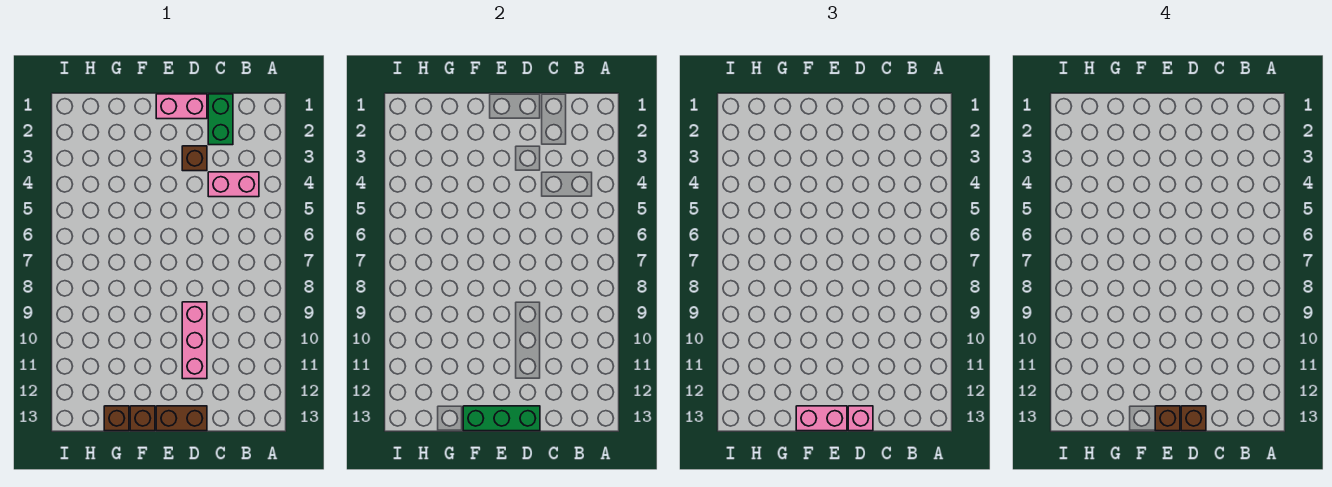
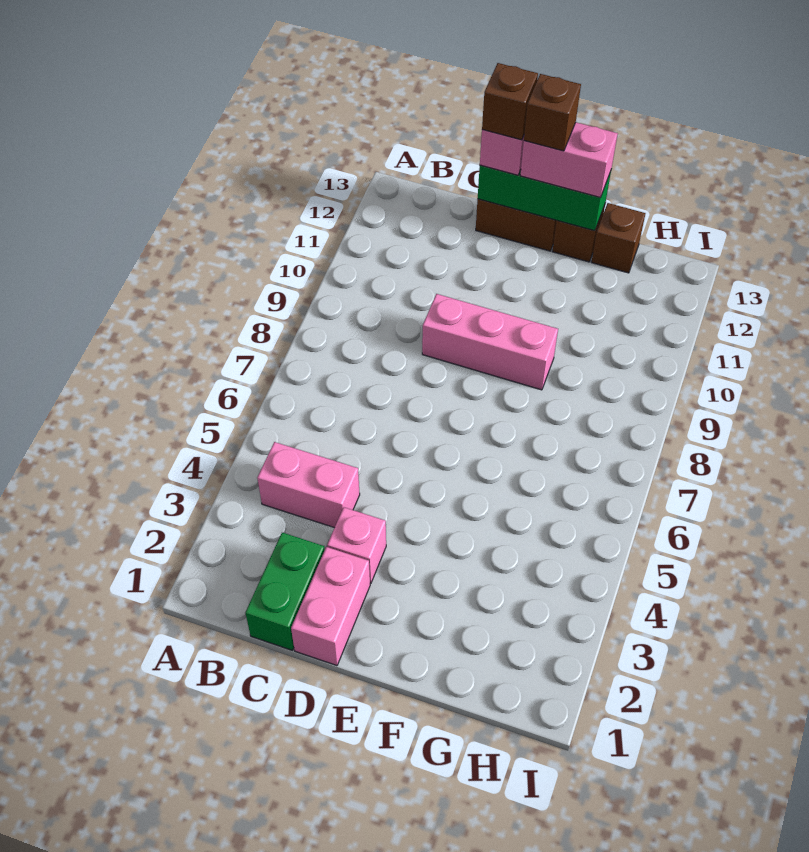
pink 1x2 brick [156,94,207,119] -> pink 1x2 brick turned to [291,547,370,666]
brown 1x1 brick [182,146,207,171] -> pink 1x1 brick [327,507,386,584]
pink 1x3 brick [182,302,207,379] -> pink 1x3 brick turned to [422,294,558,390]

